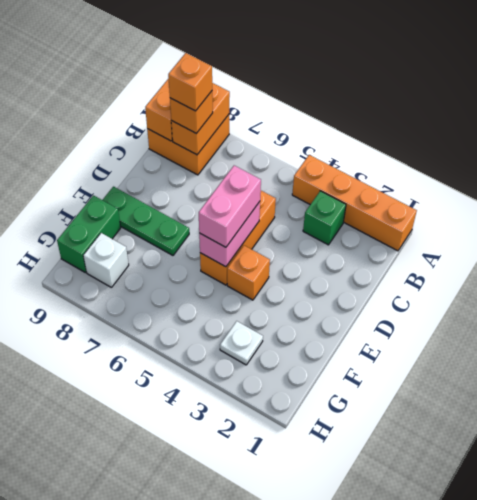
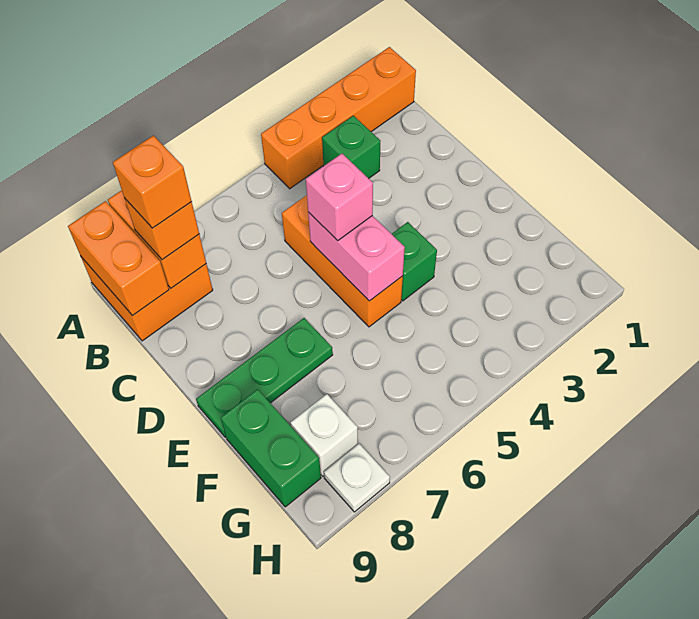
pink 1x2 brick [199,166,261,247] -> pink 1x1 brick [306,154,373,241]
orange 1x1 brick [227,246,270,300] -> green 1x1 brick [392,222,437,301]
white 1x1 plate [220,321,263,365] -> white 1x1 plate moved to [324,444,390,512]

